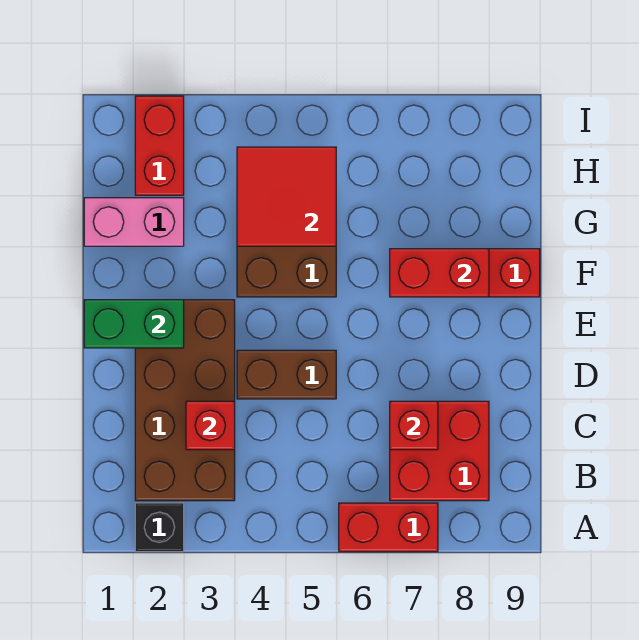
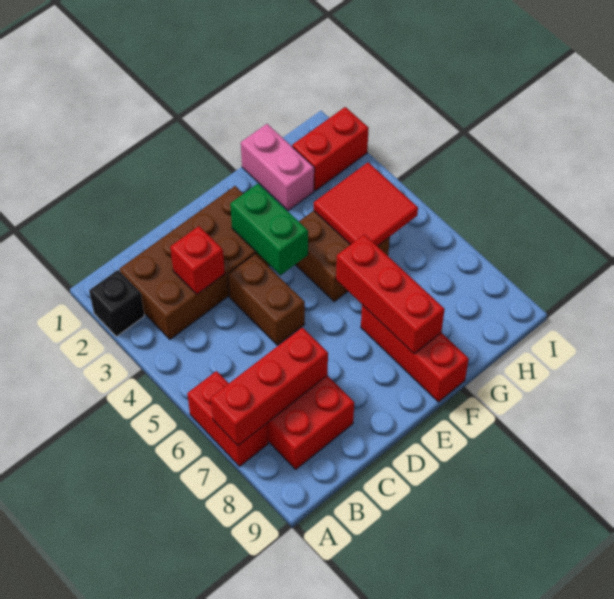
red 1x1 brick [390,401,438,450] -> red 1x3 brick [211,327,328,445]
green 1x2 brick [84,300,184,348] -> green 1x2 brick moved to [230,183,308,275]
red 1x2 brick [390,249,489,297] -> red 1x3 brick [336,234,445,354]

